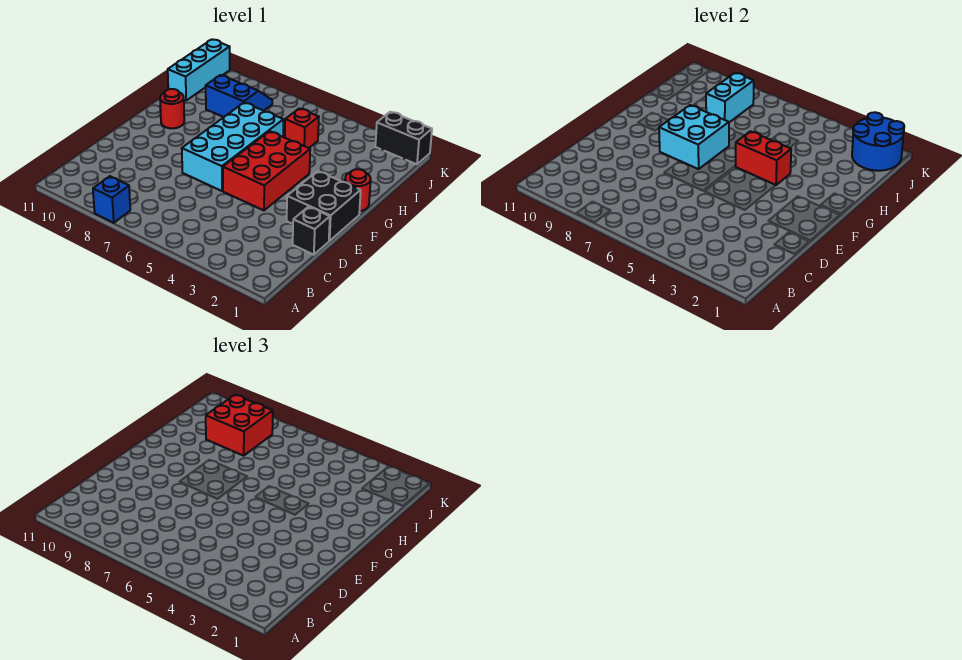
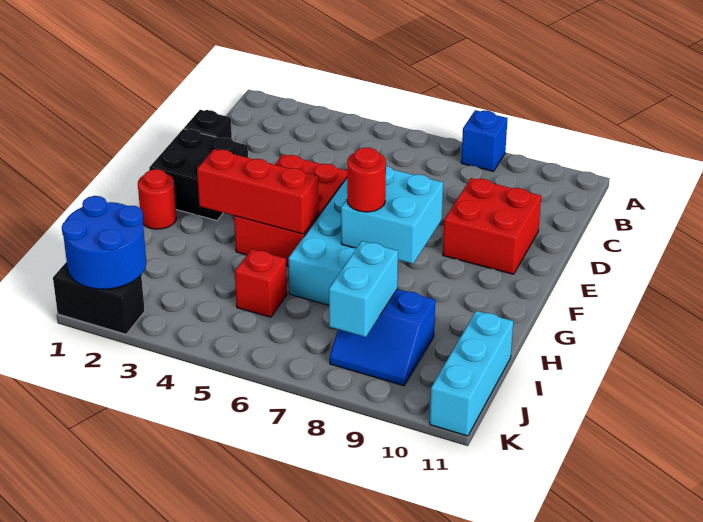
red 1x2 brick [735,131,791,185] -> red 1x3 brick [197,149,319,234]
red 1x1 round brick [160,89,184,128] -> red 1x1 round brick moved to [347,147,386,212]
red 2x2 brick [206,395,273,456] -> red 2x2 brick moved to [443,178,541,274]

